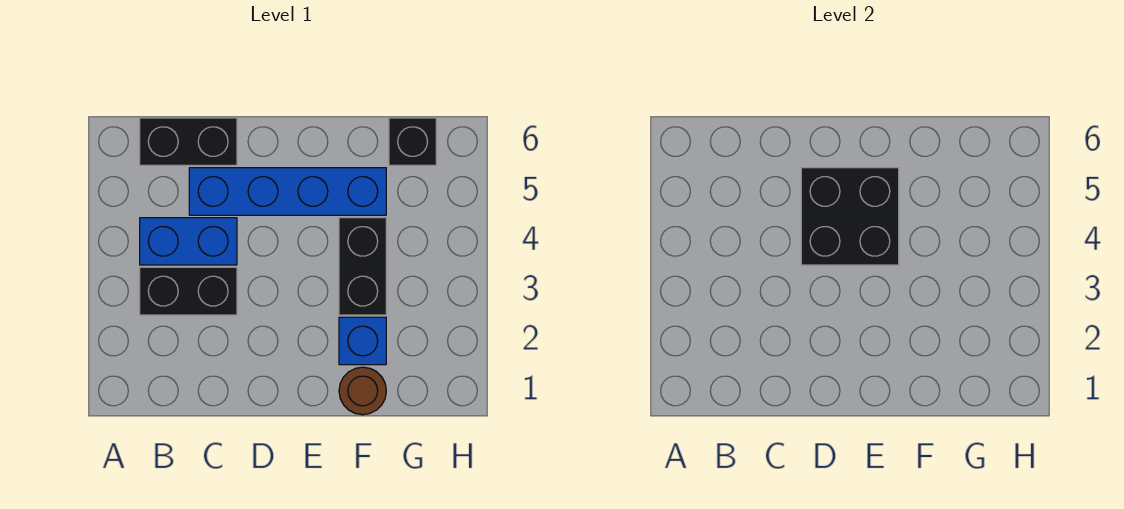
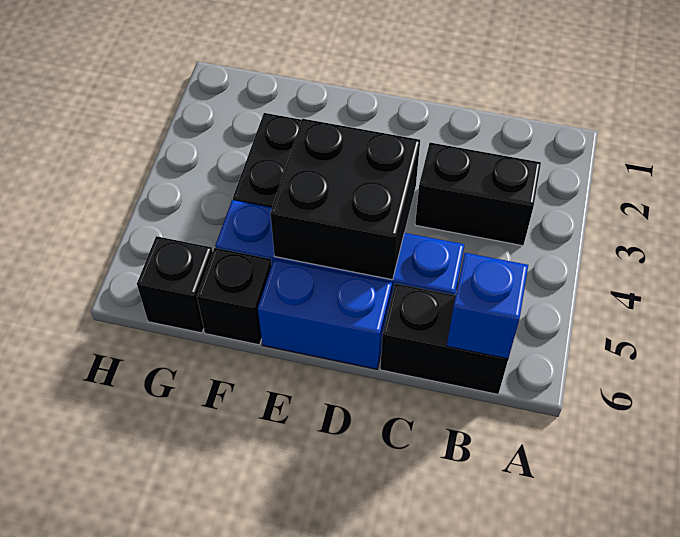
blue 1x2 brick [140,218,237,265] -> blue 1x2 brick moved to [258,259,392,369]
brown 1x1 round brick [339,367,386,415] -> none
blue 1x1 brick [339,317,386,365] -> blue 1x1 brick moved to [447,253,528,359]
none -> black 1x1 brick [197,248,272,345]

